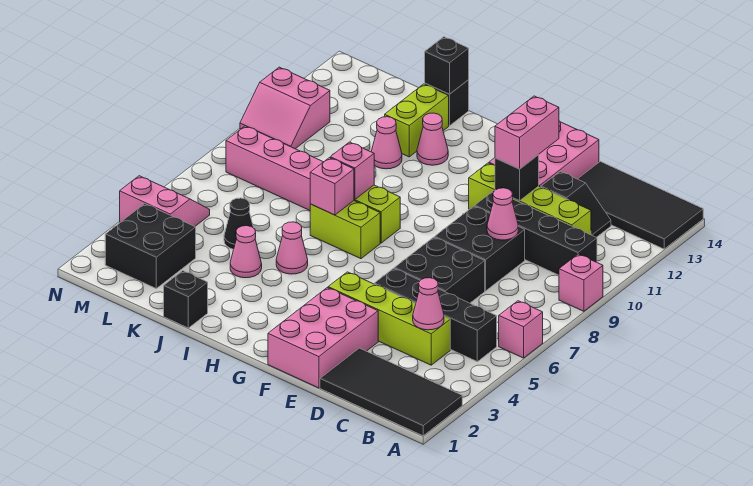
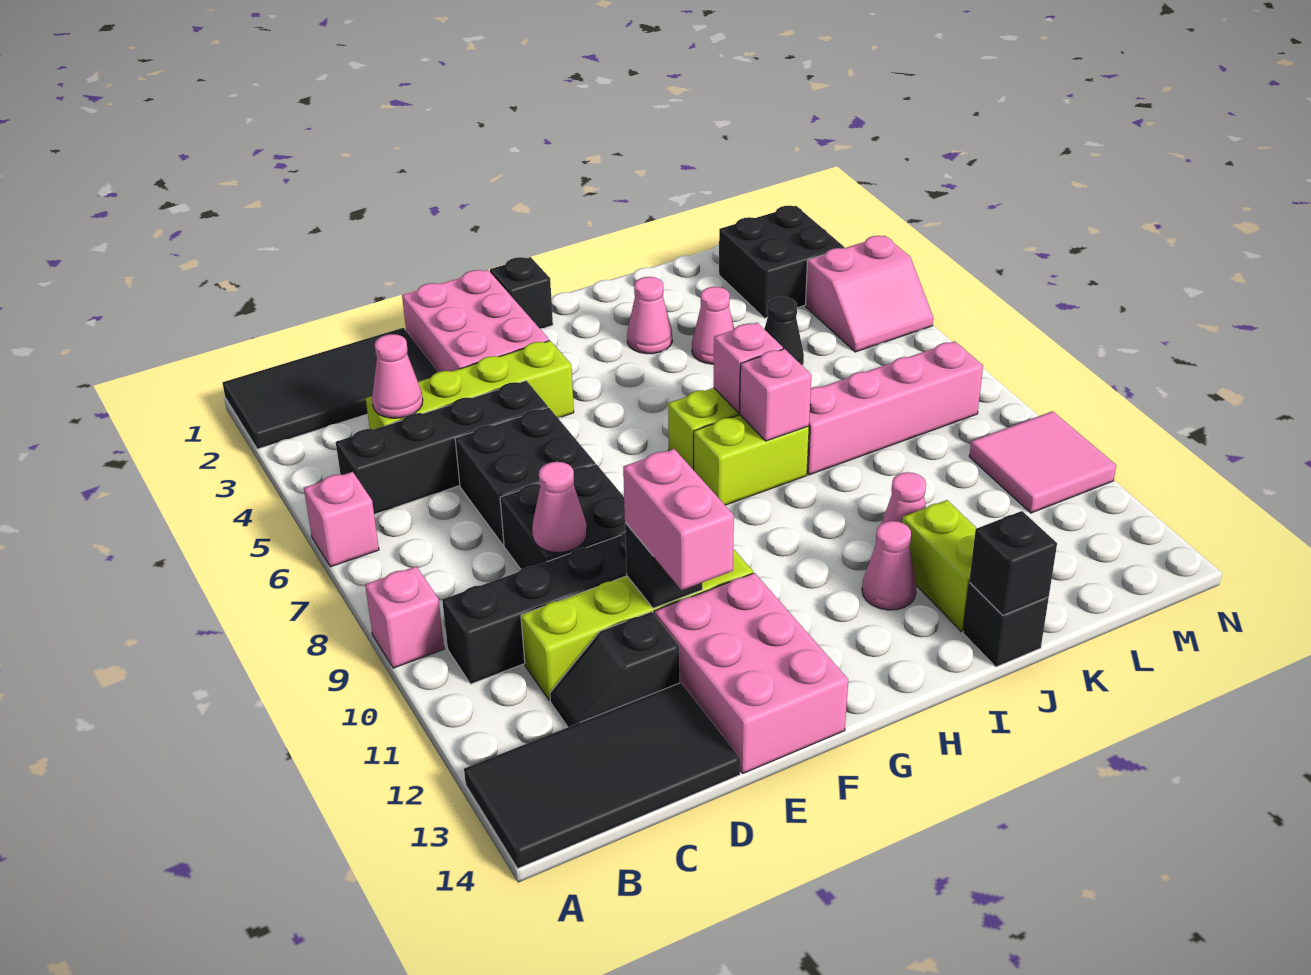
pink 1x1 cone [276,222,308,274] -> pink 1x1 cone moved to [627,277,672,354]
black 1x1 brick [164,271,208,328] -> black 1x1 brick moved to [490,257,553,328]
pink 2x2 slope [240,67,330,149] -> pink 2x2 tile [969,411,1116,513]

